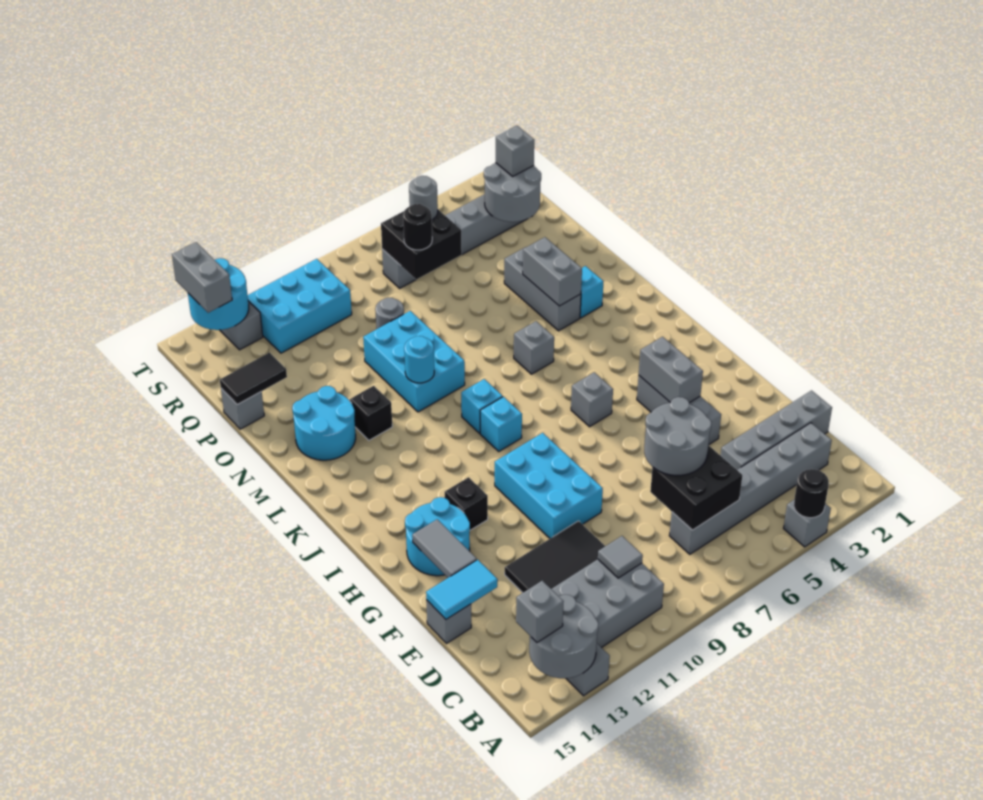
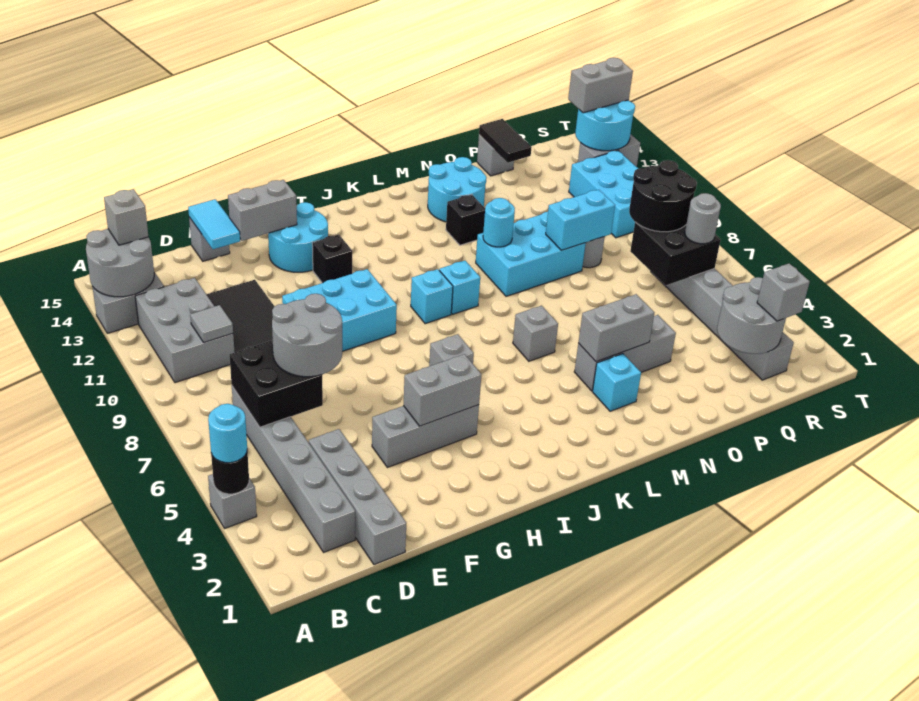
none -> cyan 1x1 round brick [208,404,247,463]
grey 1x2 tile [412,519,477,578] -> grey 1x2 brick [228,180,297,241]
none -> cyan 1x2 brick [546,189,615,250]
black 1x1 round brick [403,204,432,250] -> black 2x2 round brick [629,160,697,232]

